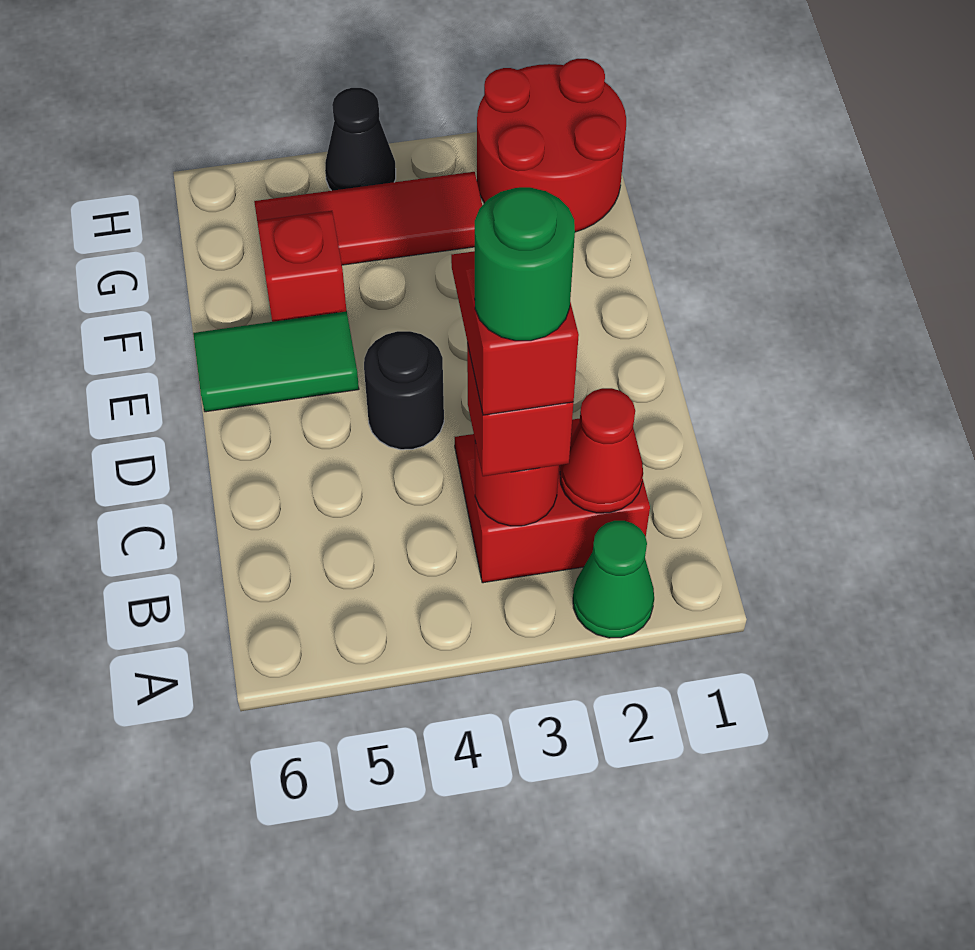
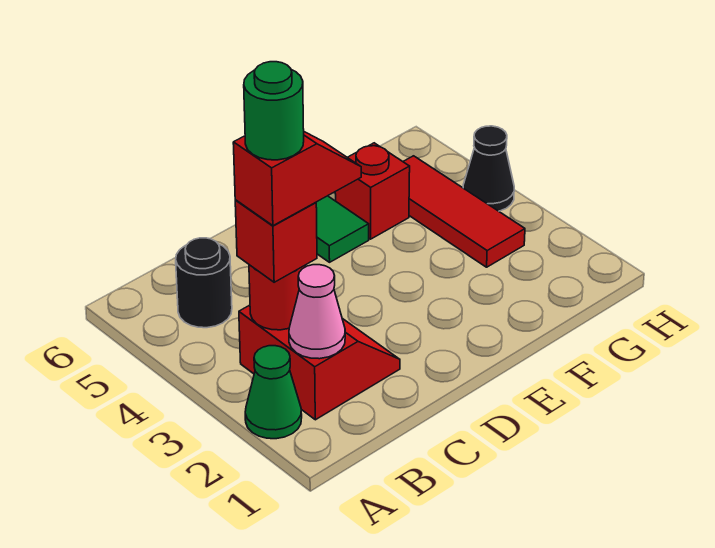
red 1x1 cone [560,388,643,513] -> pink 1x1 cone [289,265,345,359]
black 1x1 round brick [364,331,444,450] -> black 1x1 round brick moved to [176,238,232,328]
red 2x2 round brick [477,59,626,232] -> none

